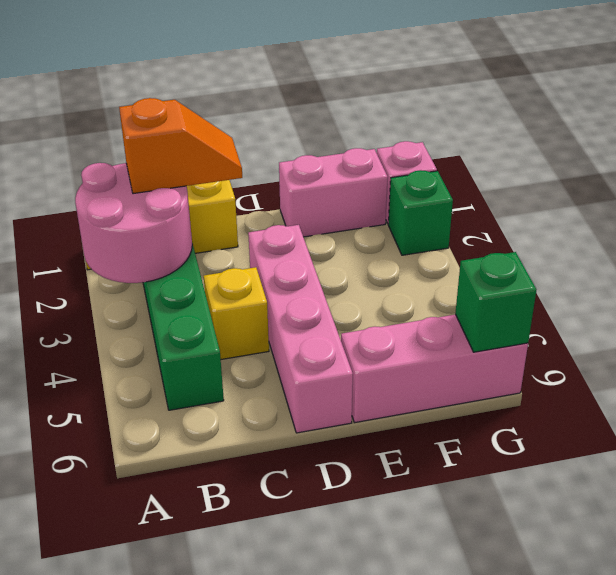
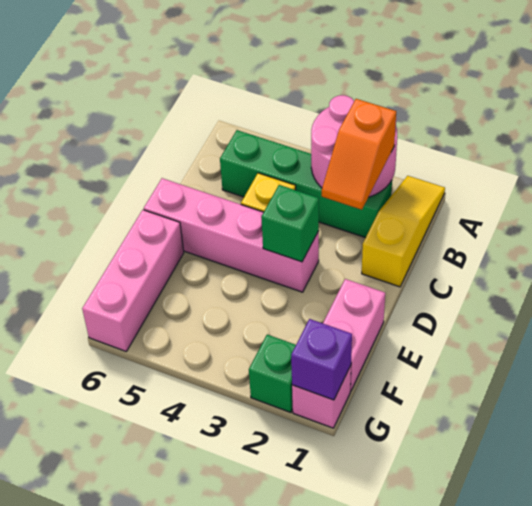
none -> purple 1x1 brick [291,319,352,400]
green 1x1 brick [455,252,537,352] -> green 1x1 brick moved to [261,185,319,262]

